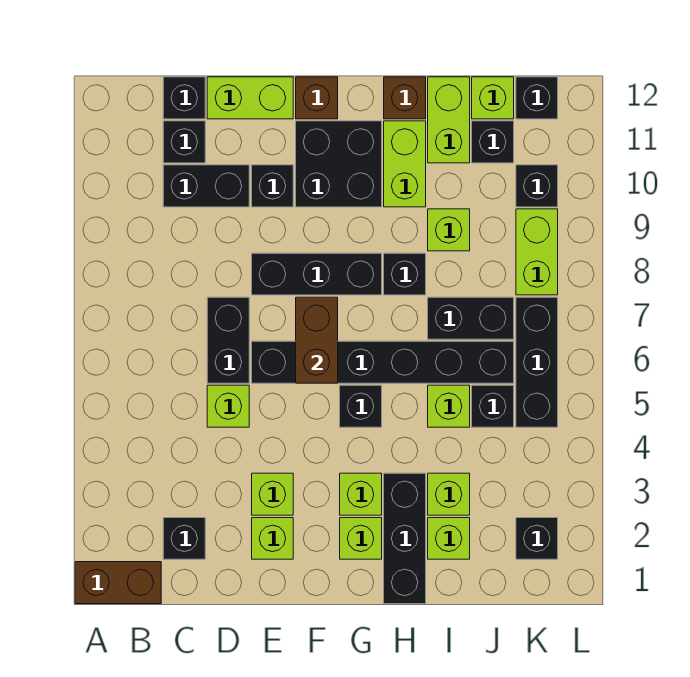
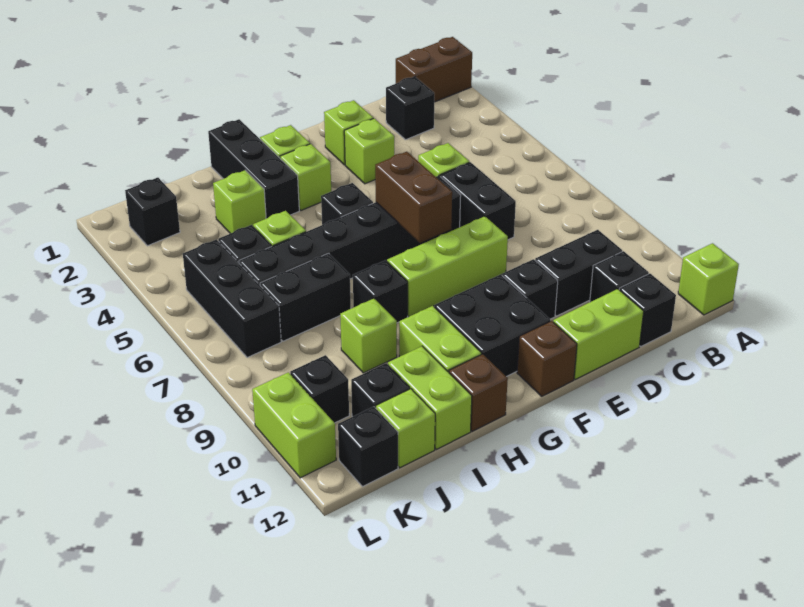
black 1x3 brick [252,253,382,295] -> lime 1x3 brick [387,216,508,317]
lime 1x1 brick [428,518,470,559] -> lime 1x1 brick moved to [678,243,739,315]
lime 1x2 brick [516,209,558,295] -> lime 1x2 brick moved to [252,372,336,478]

